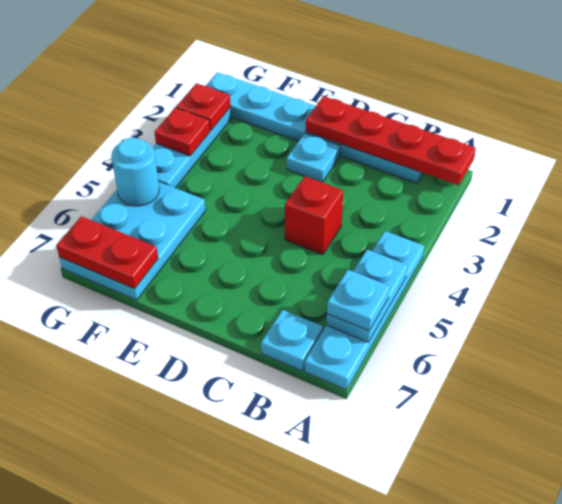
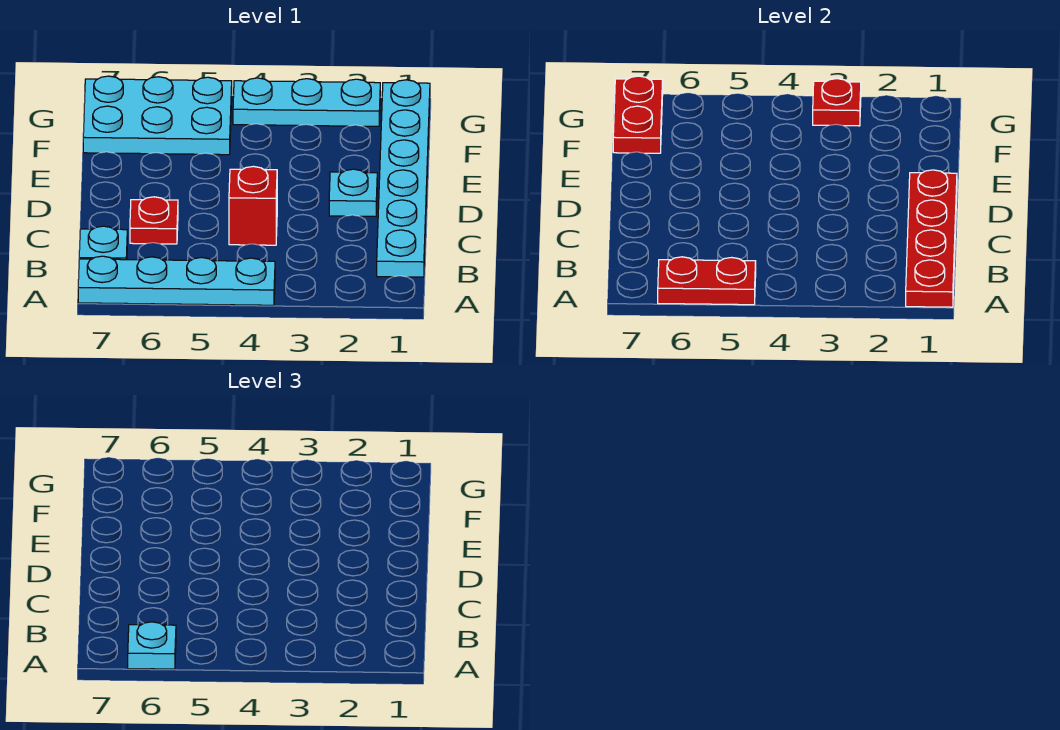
cyan 1x2 plate [326,250,408,342] -> red 1x2 plate [658,257,756,305]
red 1x1 plate [176,83,231,130] -> red 1x1 plate moved to [130,197,178,244]
cyan 1x1 round brick [111,138,159,206] -> none

